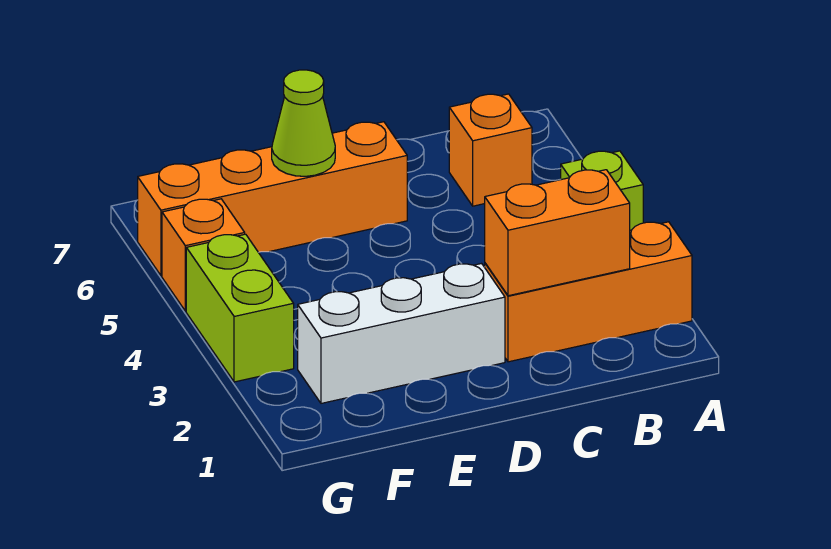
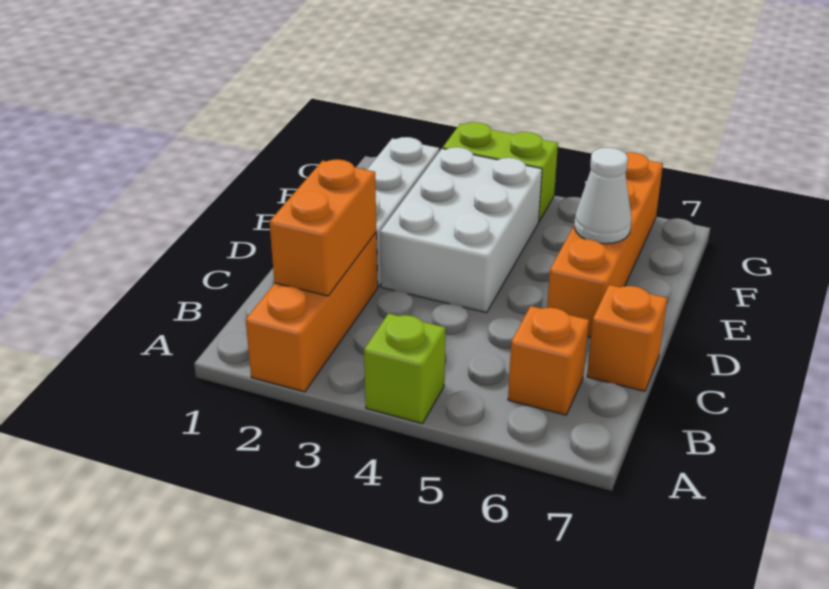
none -> white 2x3 brick [380,147,542,313]
lime 1x1 cone [272,70,335,176] -> white 1x1 cone [574,148,632,244]
orange 1x1 brick [162,199,245,311] -> orange 1x1 brick moved to [587,285,667,391]

